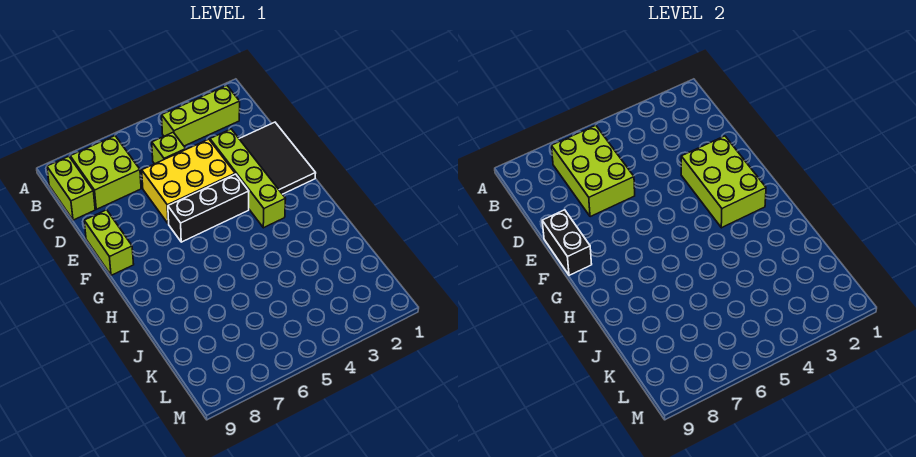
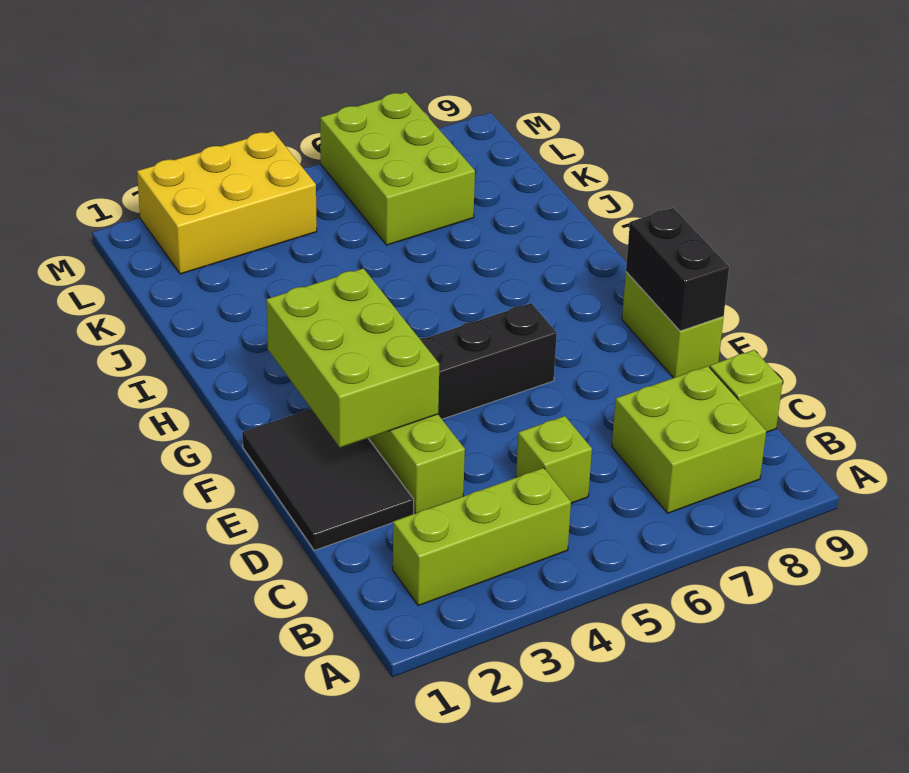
lime 2x3 brick [551,125,635,217] -> lime 2x3 brick moved to [320,92,475,245]
lime 1x2 brick [47,156,95,220] -> lime 1x1 brick [710,350,783,432]
yellow 2x3 brick [142,139,235,224] -> yellow 2x3 brick moved to [137,131,317,274]

